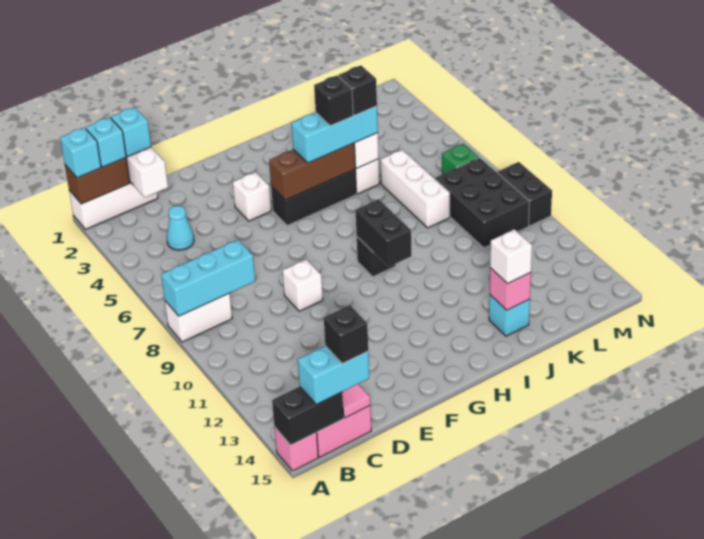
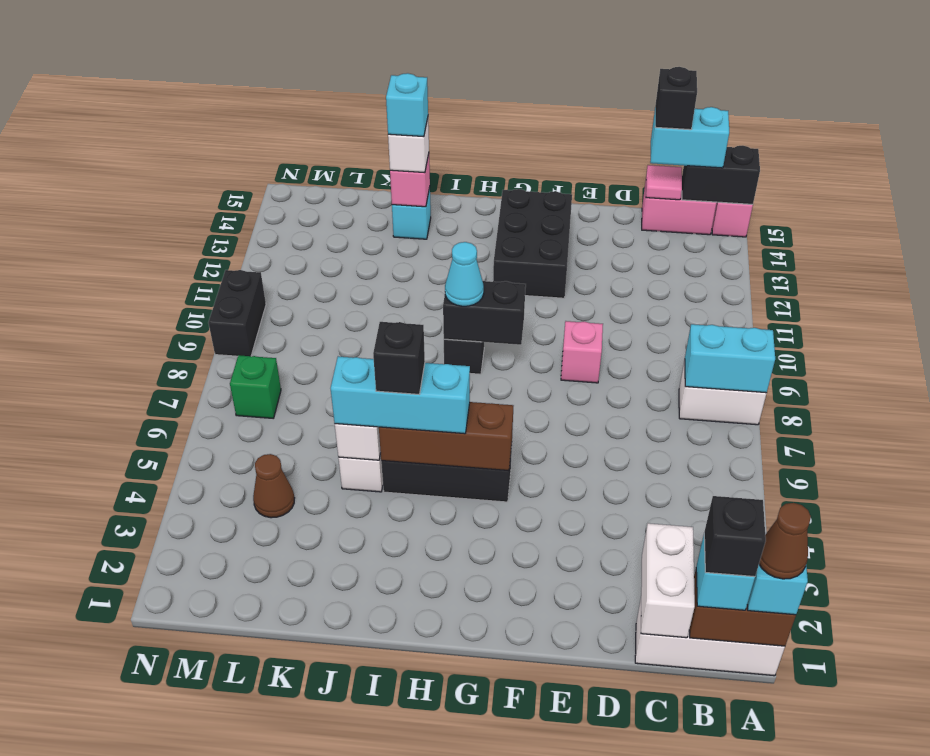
none -> brown 1x1 cone [759,503,811,579]
cyan 1x3 brick [161,240,255,316] -> cyan 1x2 brick [685,324,775,393]
cyan 1x1 brick [111,107,151,157] -> cyan 1x1 brick moved to [386,73,428,137]
cyan 1x1 cone [167,206,194,250] -> cyan 1x1 cone moved to [445,242,484,306]
white 1x1 brick [283,260,323,311] -> pink 1x1 brick [561,321,603,383]
white 1x1 brick [233,172,271,221] -> none
black 1x2 brick [355,199,412,267] -> black 1x2 brick turned to [443,281,526,345]
black 1x1 brick [338,66,377,115] -> black 1x1 brick moved to [704,496,766,577]
white 1x3 brick [380,150,450,228] -> none
none -> brown 1x1 cone [253,454,294,518]
black 2x3 brick [435,158,529,248] -> black 2x3 brick moved to [493,189,572,298]

